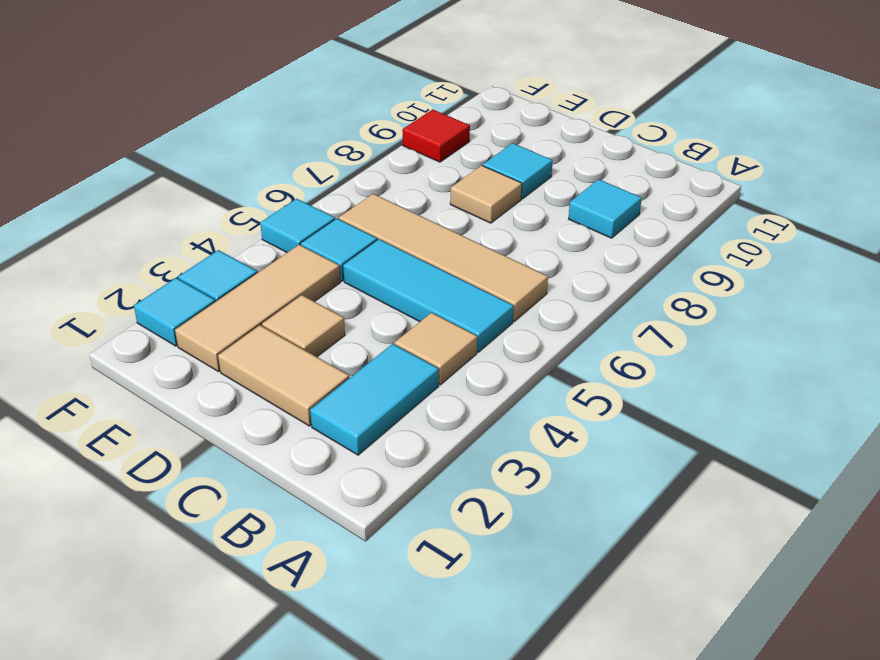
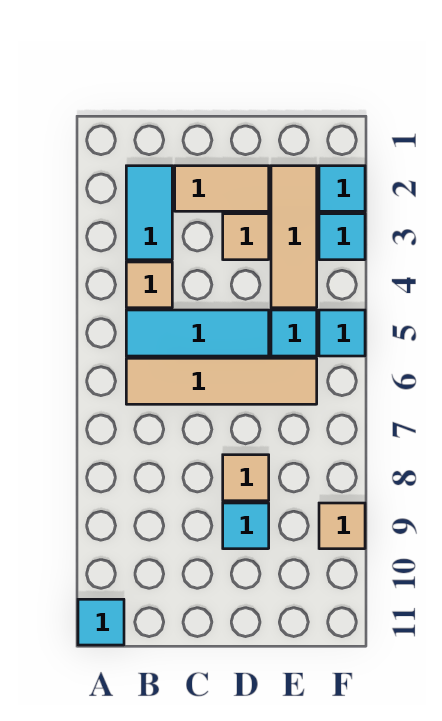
cyan 1x1 tile [569,179,642,238] -> cyan 1x1 tile moved to [78,599,124,645]
red 1x1 tile [402,109,470,162] -> tan 1x1 tile [319,503,365,549]

